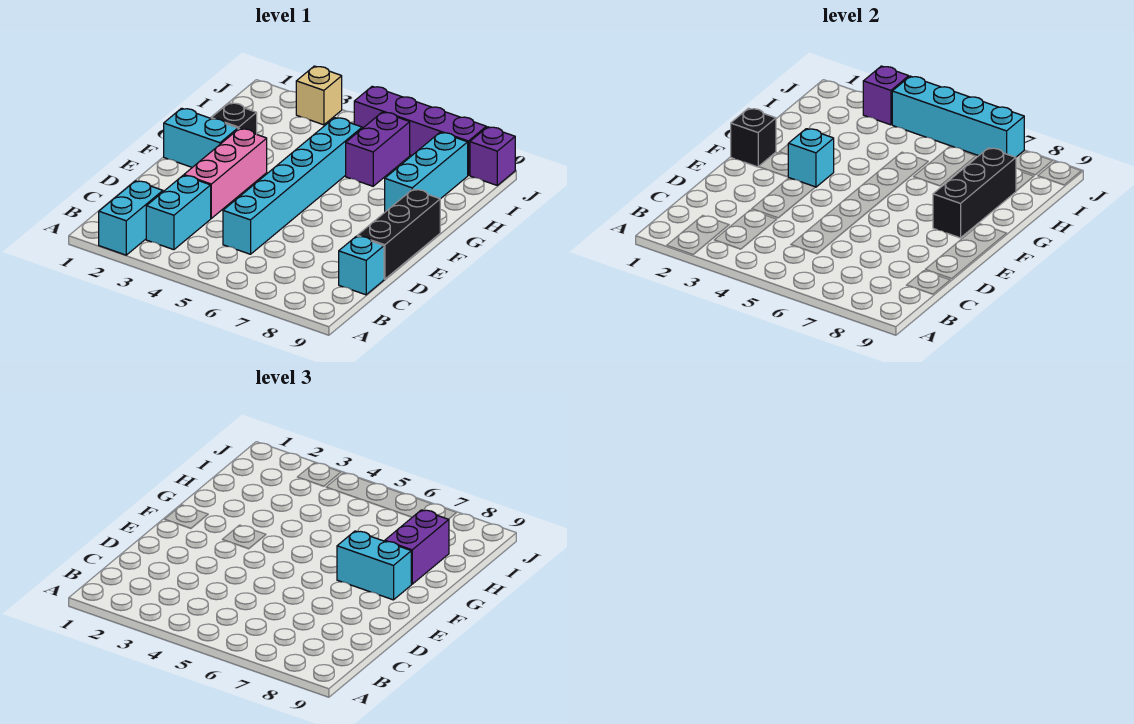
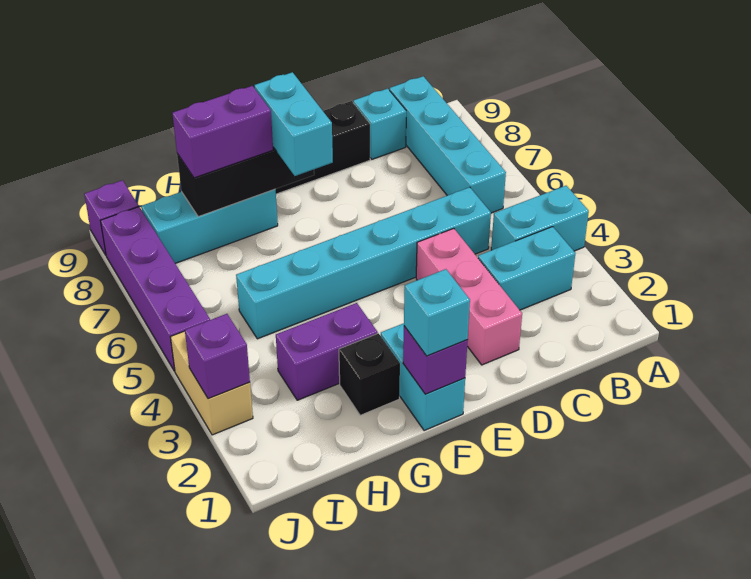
cyan 1x2 brick [99,181,163,255] -> cyan 1x2 brick moved to [491,186,589,251]
pink 1x3 brick [184,129,267,218] -> pink 1x3 brick turned to [416,228,522,365]
black 1x1 brick [731,108,776,167] -> purple 1x1 brick [403,326,468,394]
cyan 1x1 brick [788,129,834,187] -> cyan 1x1 brick moved to [404,269,470,356]
purple 1x2 brick [346,112,410,186] -> purple 1x2 brick moved to [276,303,378,400]
tan 1x1 brick [296,66,342,125] -> tan 1x2 brick [170,331,253,435]
cyan 1x4 brick [892,76,1024,157] -> cyan 1x4 brick moved to [390,76,506,213]

